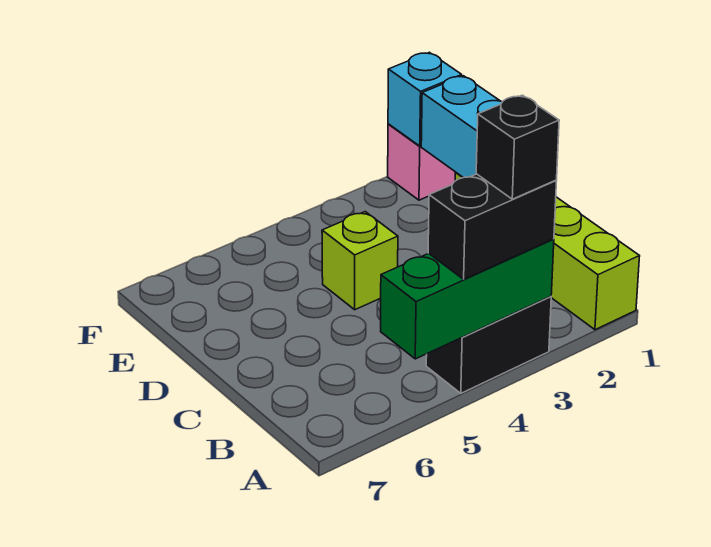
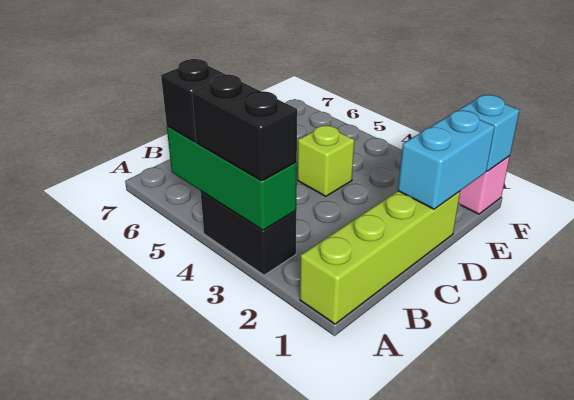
black 1x1 brick [476,95,559,199] -> black 1x1 brick moved to [161,59,226,142]

